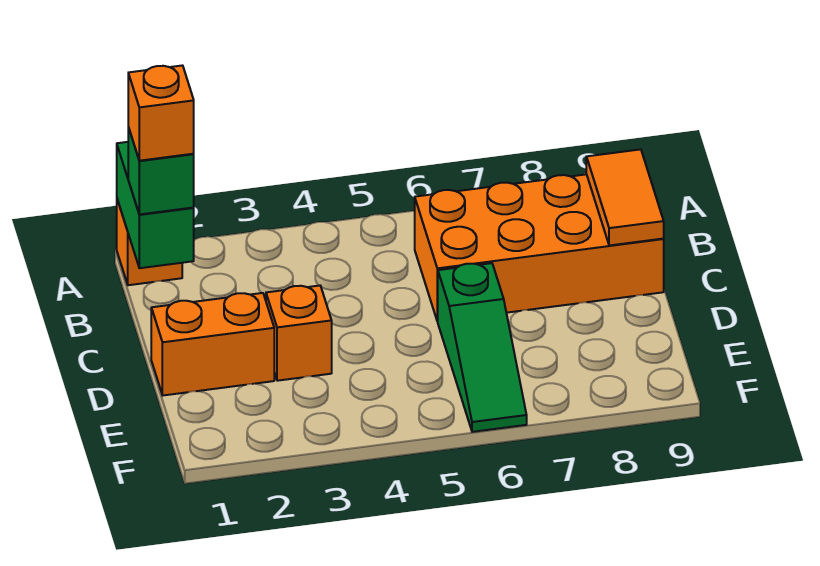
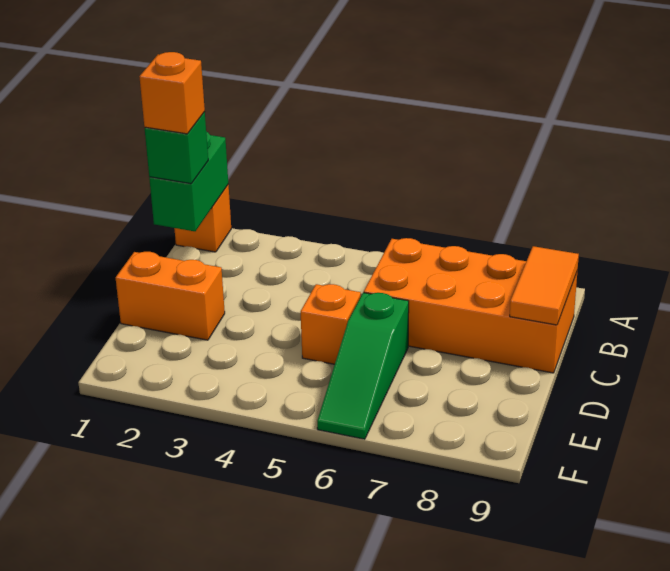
orange 1x1 brick [266,286,332,381] -> orange 1x1 brick moved to [301,284,361,364]

